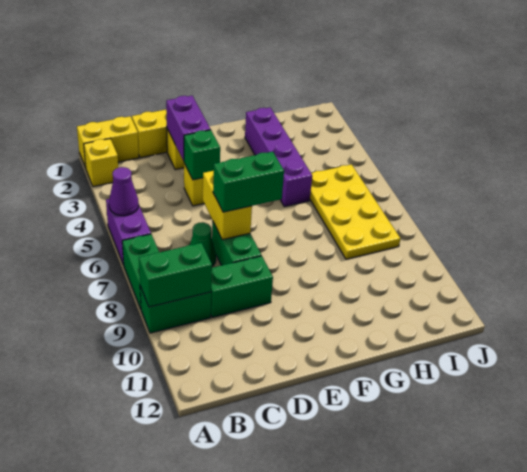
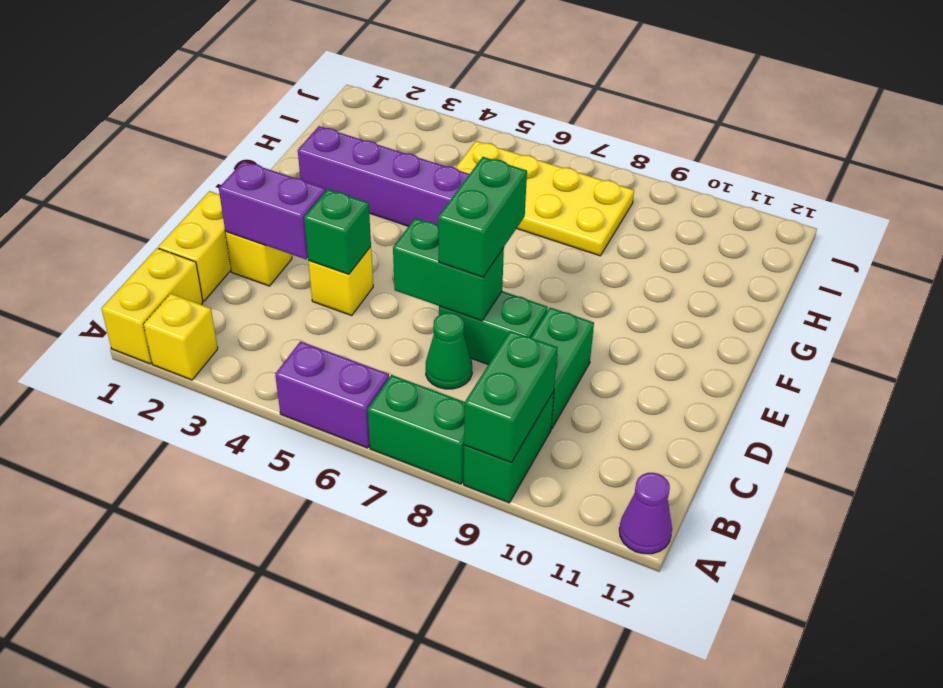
purple 1x1 cone [109,167,139,216] -> purple 1x1 cone moved to [619,473,672,554]
yellow 1x2 brick [203,171,252,240] -> green 1x2 brick [393,218,504,321]

